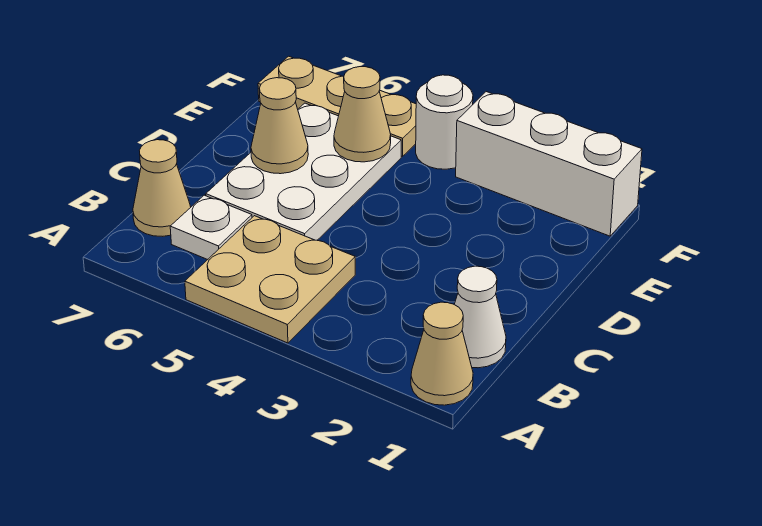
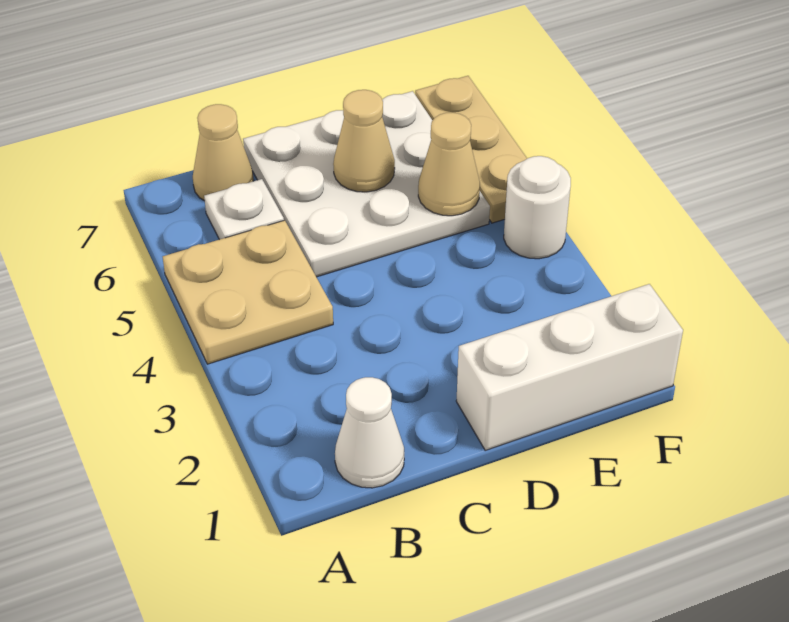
tan 1x1 cone [411,302,473,405] -> none
white 2x3 plate [206,103,401,240] -> white 3x3 plate [243,91,490,277]
white 1x3 brick [456,92,642,236] -> white 1x3 brick turned to [456,284,683,450]

